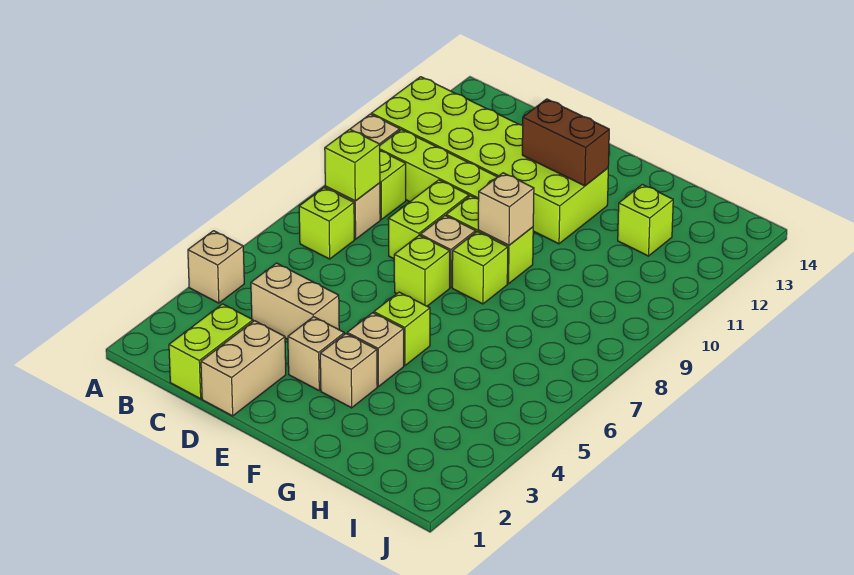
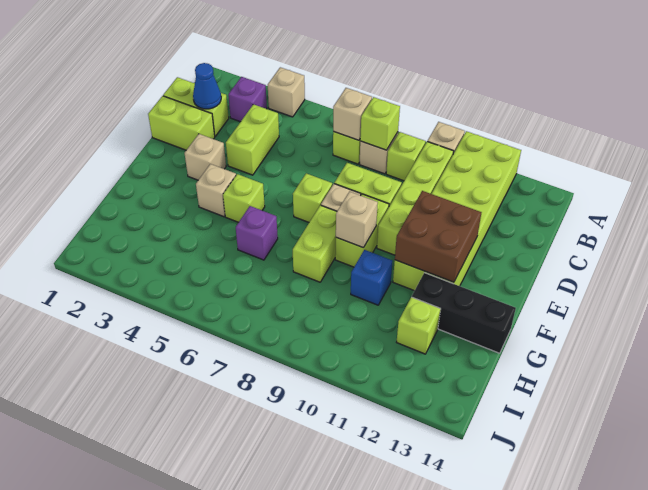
none -> purple 1x1 brick [228,77,267,122]
none -> blue 1x1 cone [193,63,221,109]
tan 1x2 brick [251,263,339,339] -> lime 1x2 brick [226,104,279,175]
tan 1x2 brick [201,321,286,416] -> lime 1x2 brick [148,96,215,150]
brown 1x2 brick [522,99,609,186] -> brown 2x2 brick [395,191,481,282]
tan 1x1 brick [320,334,377,408] -> tan 1x1 brick moved to [333,88,372,140]
lime 1x1 brick [452,232,508,304] -> lime 1x2 brick [293,205,337,282]
none -> purple 1x1 brick [236,206,278,260]
none -> blue 1x1 brick [351,250,393,305]
none -> black 1x3 brick [412,273,516,353]

